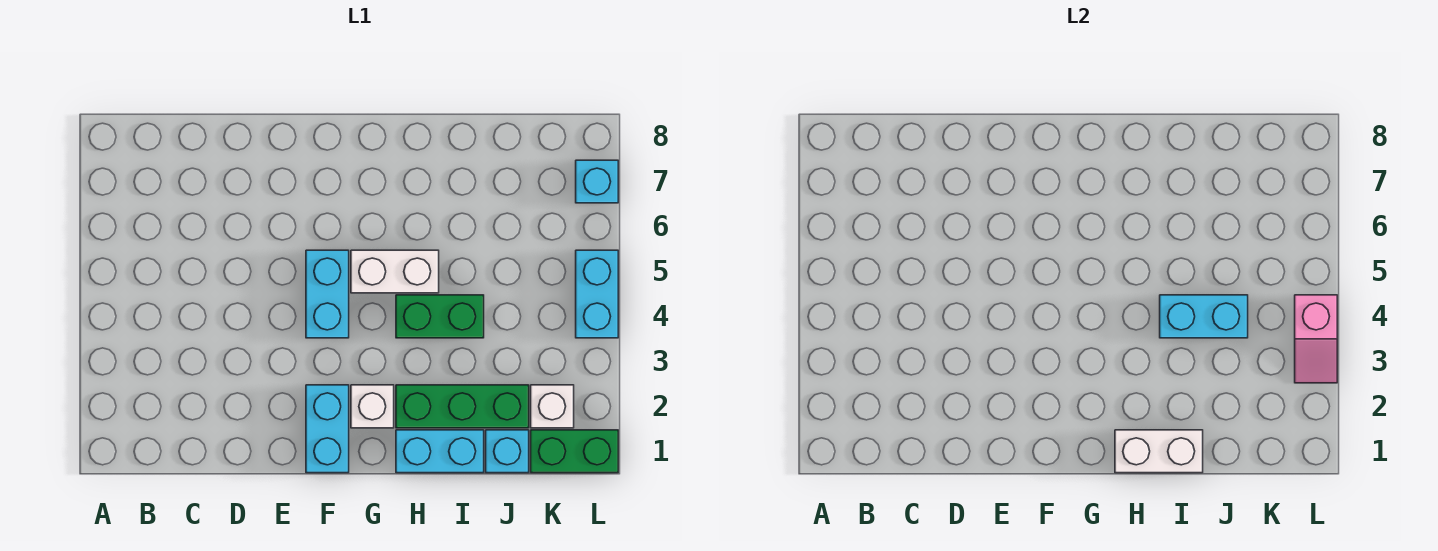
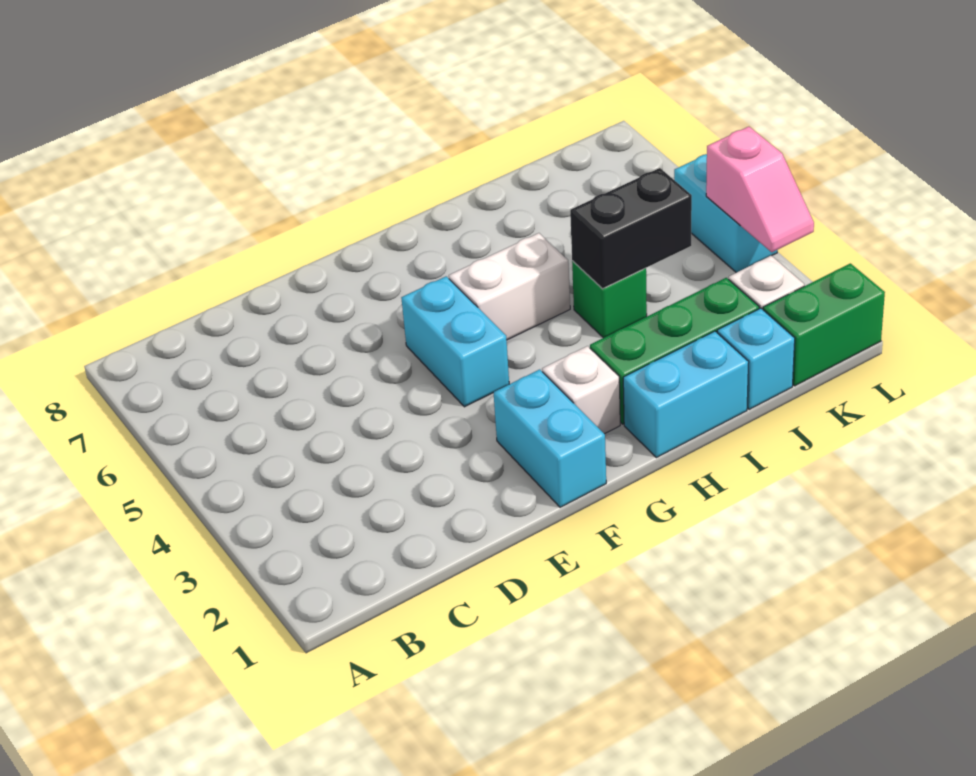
white 1x2 brick [1115,430,1203,473] -> none
green 1x2 brick [396,295,484,338] -> green 1x1 brick [572,261,647,338]
cyan 1x2 brick [1160,295,1248,338] -> black 1x2 brick [570,168,692,289]
cyan 1x1 brick [576,160,618,203] -> none

